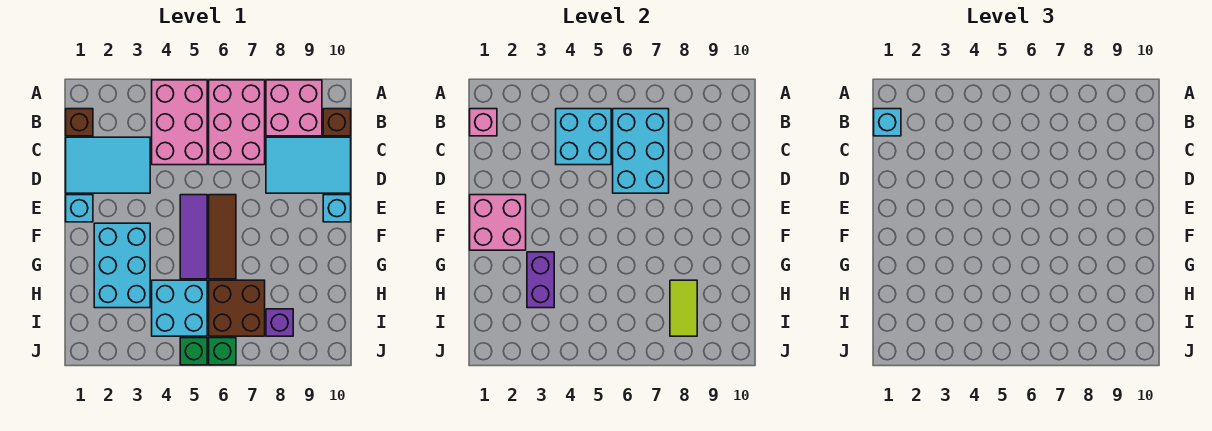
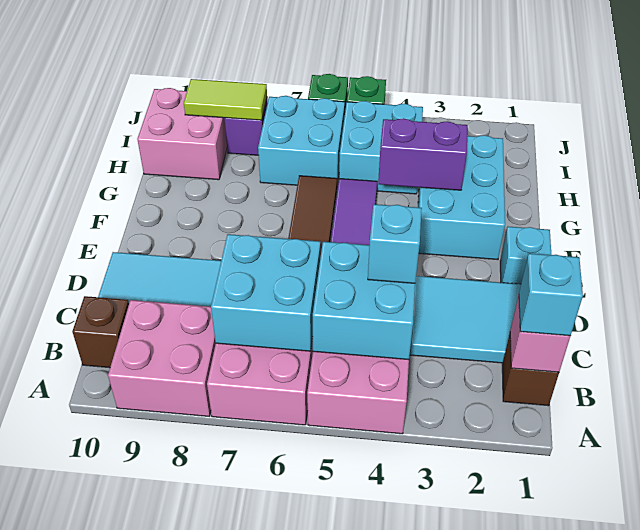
cyan 2x3 brick [613,109,669,193] -> cyan 2x2 brick [211,234,320,351]
pink 2x2 brick [470,195,526,250] -> pink 2x2 brick moved to [137,88,227,180]
cyan 1x1 brick [323,195,351,222] -> cyan 1x1 brick moved to [368,204,422,283]
purple 1x2 brick [527,252,554,308] -> purple 1x2 brick turned to [378,118,467,190]
brown 2x2 brick [209,280,265,336] -> cyan 2x2 brick [258,96,345,185]
lime 1x2 tile [670,280,697,336] -> lime 1x2 tile turned to [184,79,267,120]

